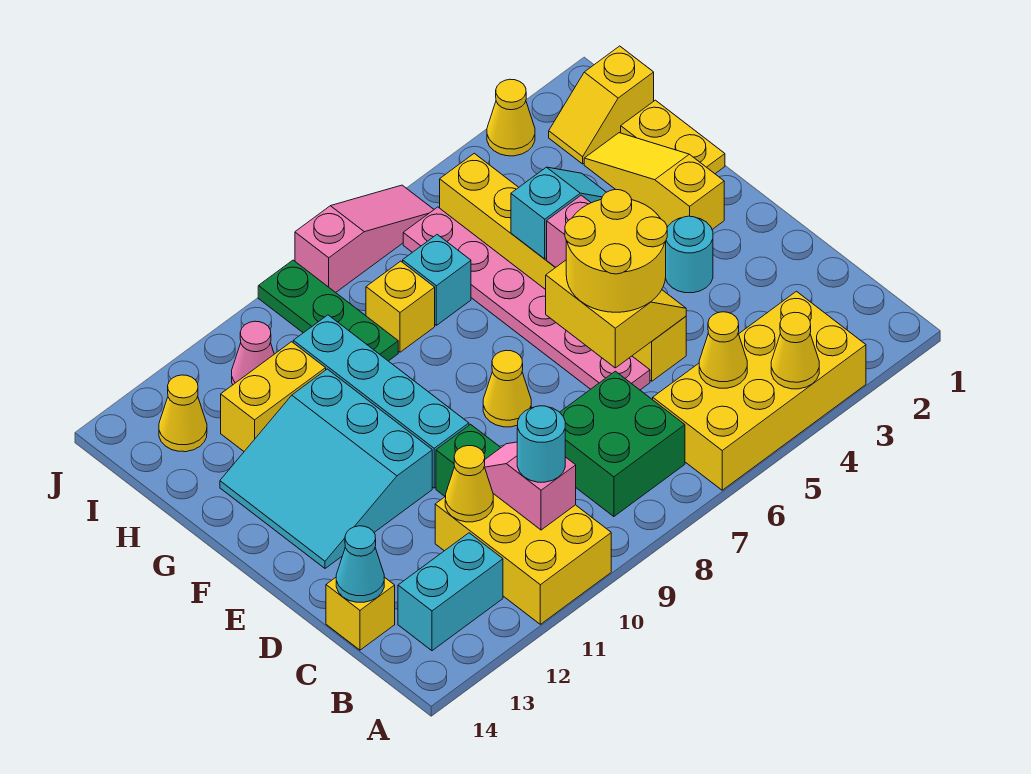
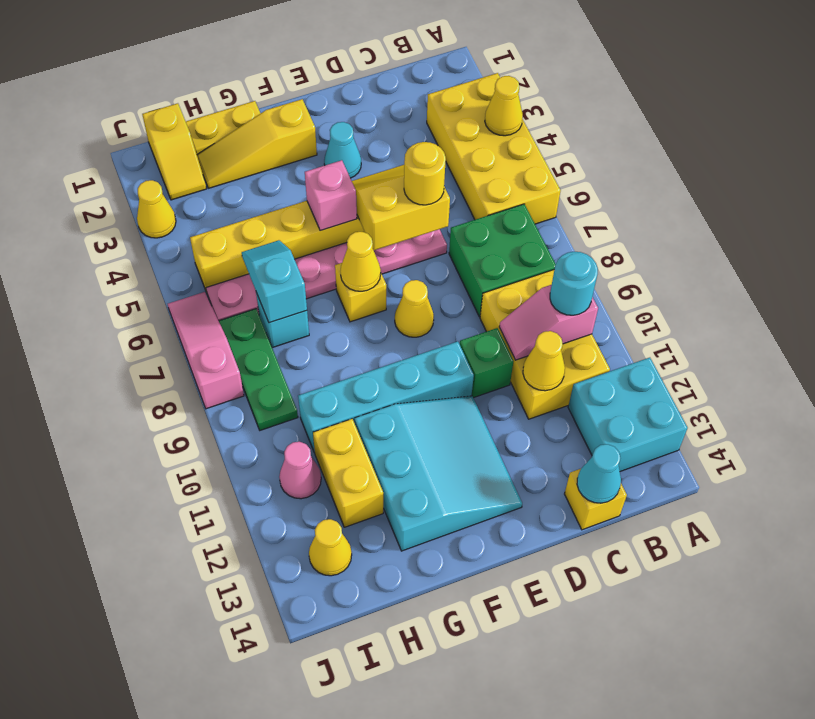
yellow 2x3 brick [435,494,611,624] -> yellow 2x3 brick turned to [480,270,610,419]
yellow 1x1 cone [699,312,747,388] -> yellow 1x1 cone moved to [340,232,381,291]
cyan 1x2 brick [398,533,503,651] -> cyan 2x2 brick [568,358,688,471]
yellow 2x2 round brick [565,190,667,312] -> yellow 1x1 round brick [404,142,446,205]
cyan 1x1 round brick [666,216,713,293] -> cyan 1x1 cone [324,122,361,178]
cyan 3x3 slope [220,369,432,568] -> cyan 3x3 slope turned to [354,396,522,551]
cyan 1x2 slope [511,167,606,259] -> cyan 1x2 slope moved to [242,240,307,323]
yellow 1x1 brick [366,261,435,352] -> yellow 1x1 brick moved to [335,263,386,322]
green 1x3 plate [258,260,398,361] -> green 1x3 plate turned to [219,309,298,430]

